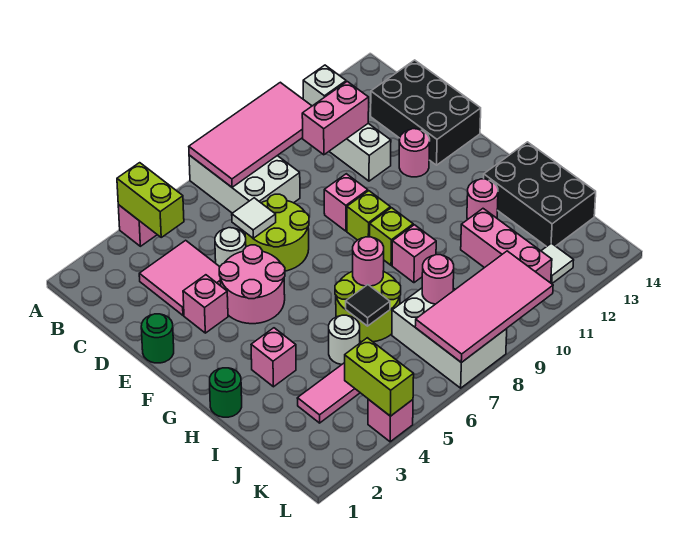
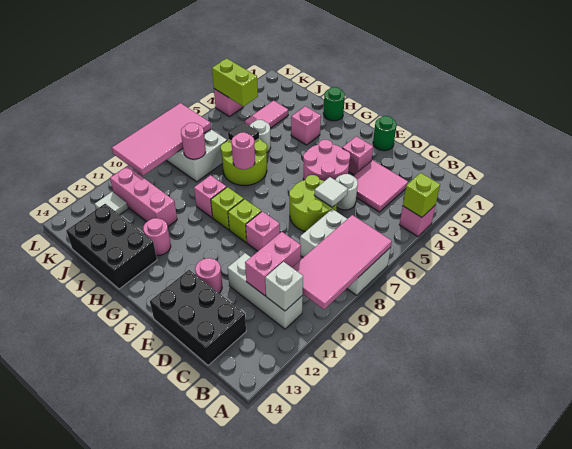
lime 1x2 brick [117,163,184,237] -> lime 1x1 brick [403,173,440,217]

